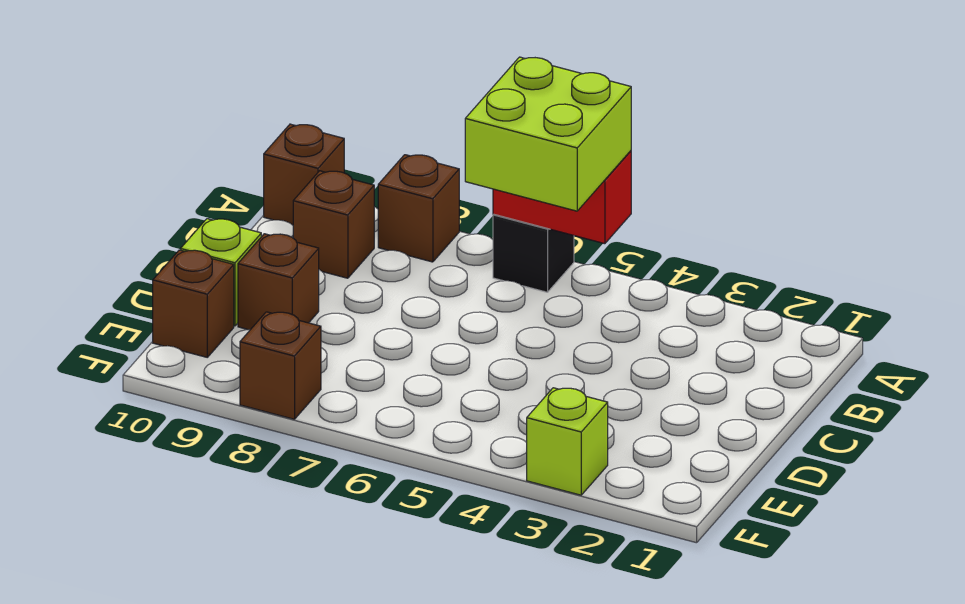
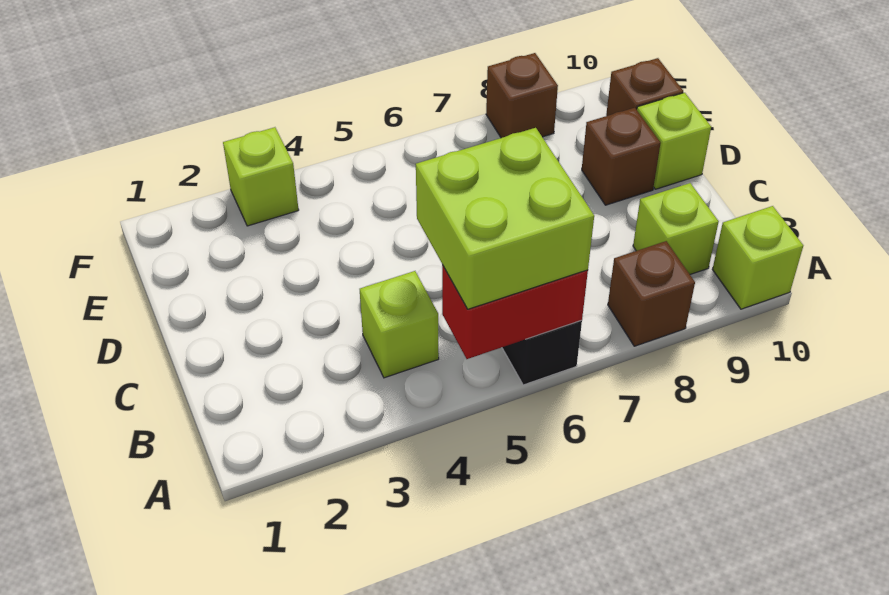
brown 1x1 brick [264,124,344,225] -> lime 1x1 brick [712,206,803,309]
none -> lime 1x1 brick [360,271,439,378]
brown 1x1 brick [293,171,374,278] -> lime 1x1 brick [633,183,719,274]

